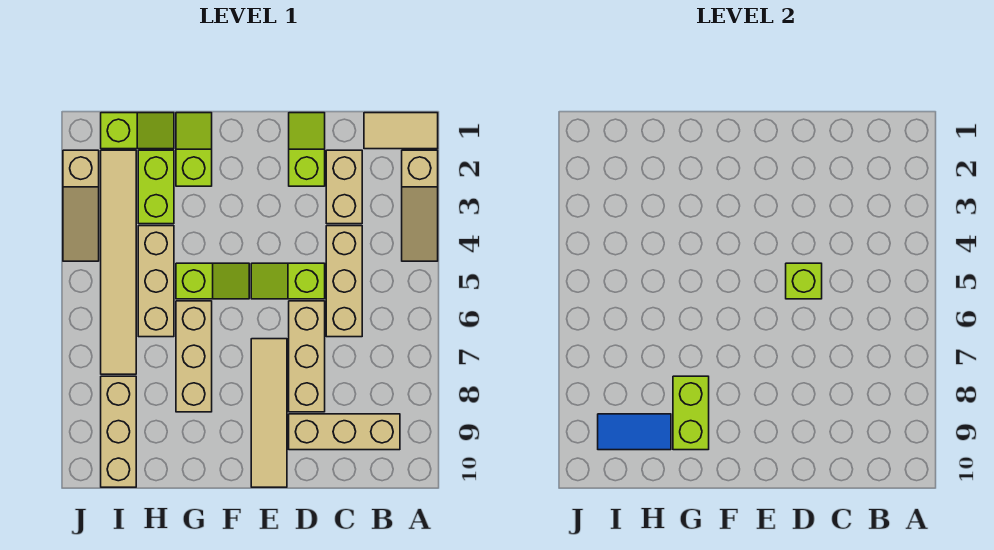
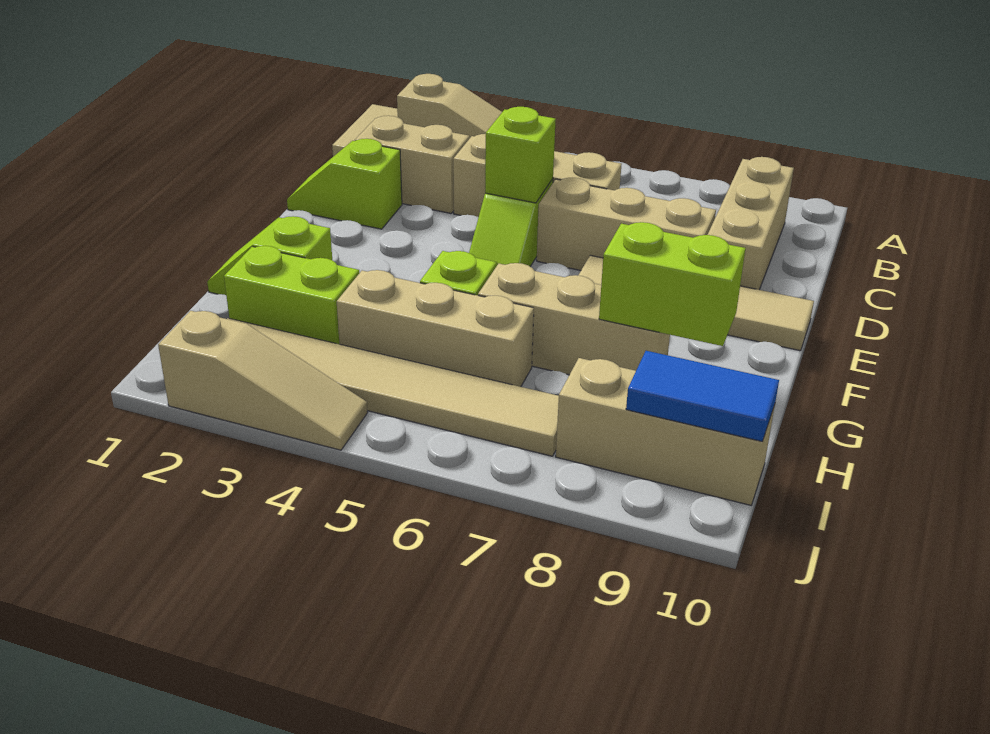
lime 1x2 slope [101,113,174,149] -> none
blue 1x2 tile [598,414,671,450] -> blue 1x2 tile turned to [626,351,779,441]

